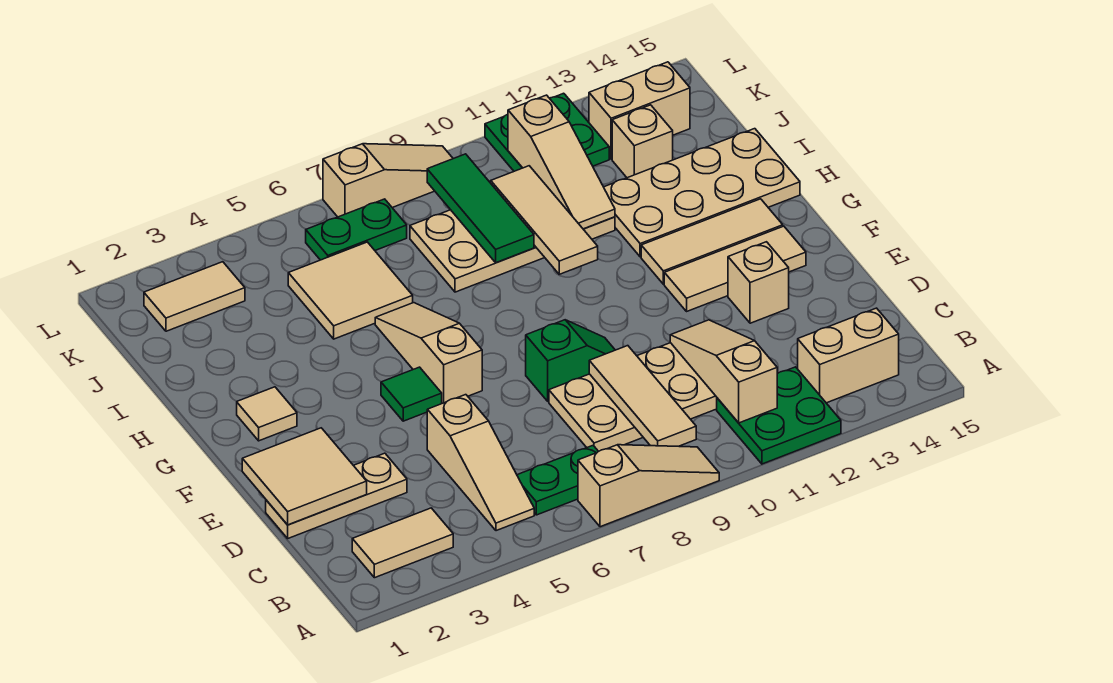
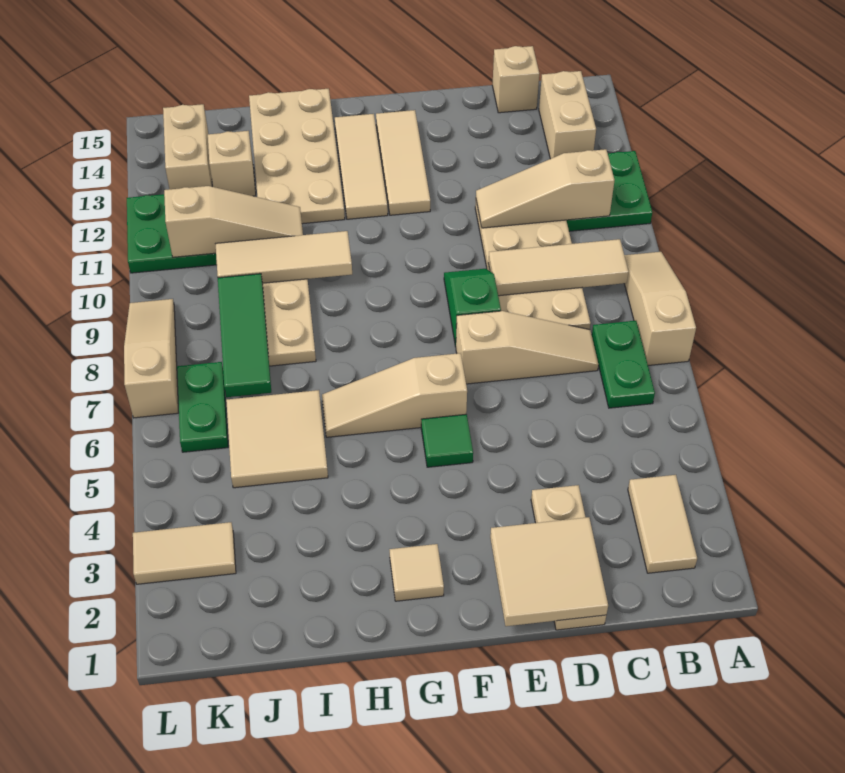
tan 1x3 slope [427,395,534,531] -> tan 1x3 slope moved to [456,311,598,384]
tan 1x1 brick [728,242,789,323] -> tan 1x1 brick moved to [492,46,539,113]
green 1x3 tile [427,154,534,263] -> green 1x3 tile turned to [218,274,271,397]
tan 1x2 tile [144,262,245,331] -> tan 1x2 tile turned to [133,522,236,584]

